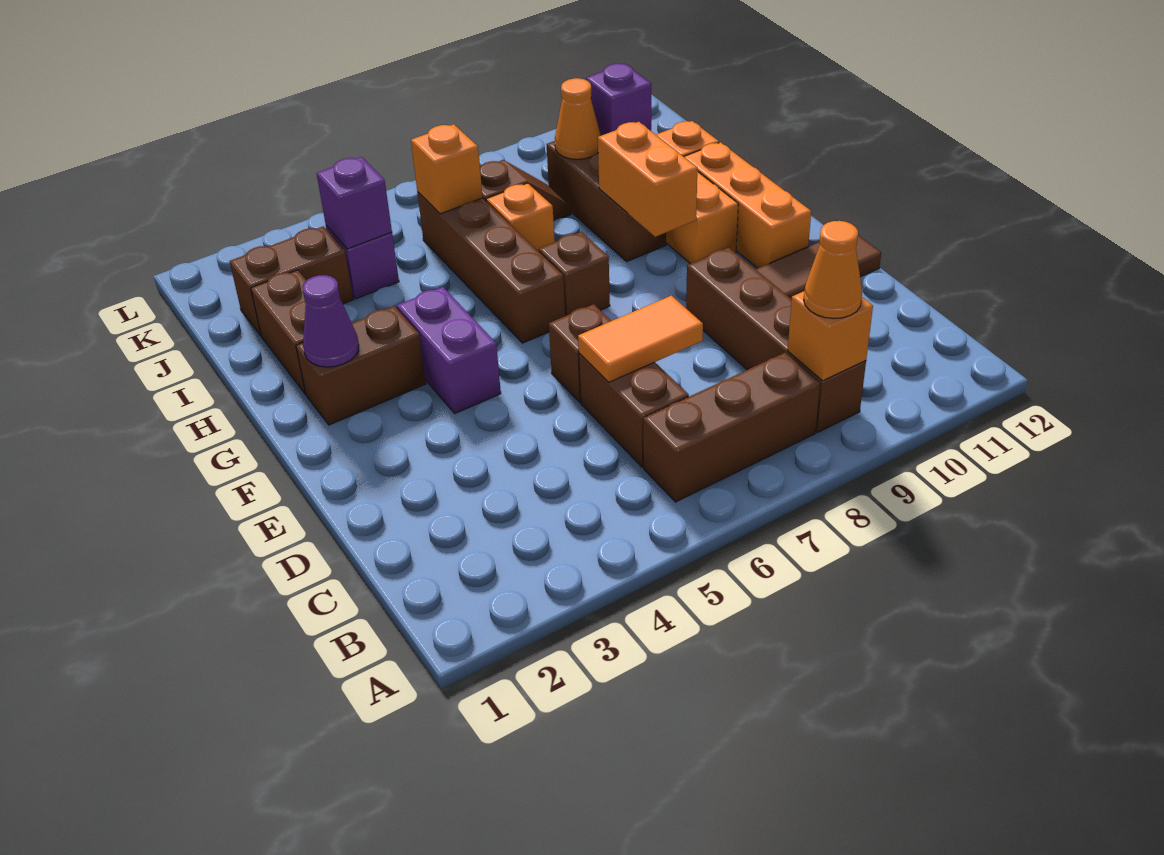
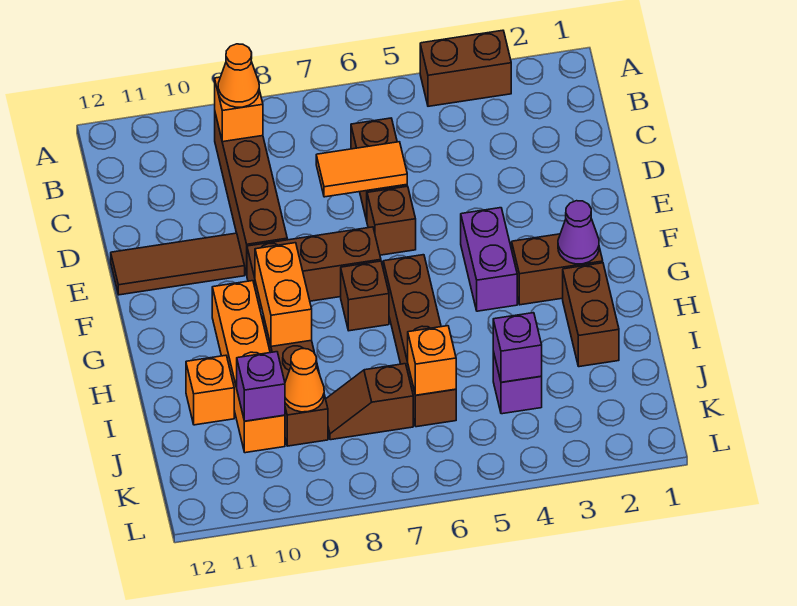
brown 1x3 brick [643,353,820,502] -> brown 1x3 brick moved to [247,227,381,309]
orange 1x3 brick [684,142,811,268] -> none
orange 1x1 brick [486,183,555,251] -> none
brown 1x2 brick [230,226,353,336] -> brown 1x2 brick moved to [420,30,511,106]

